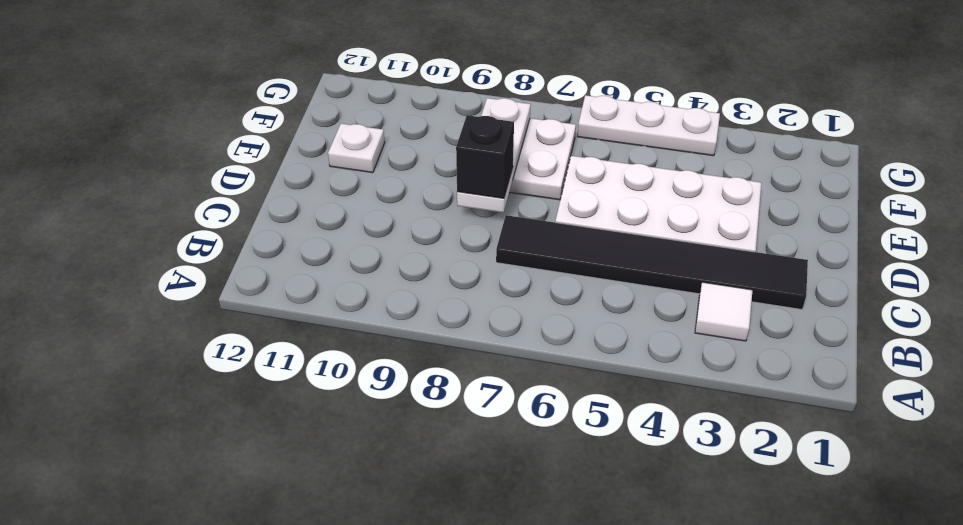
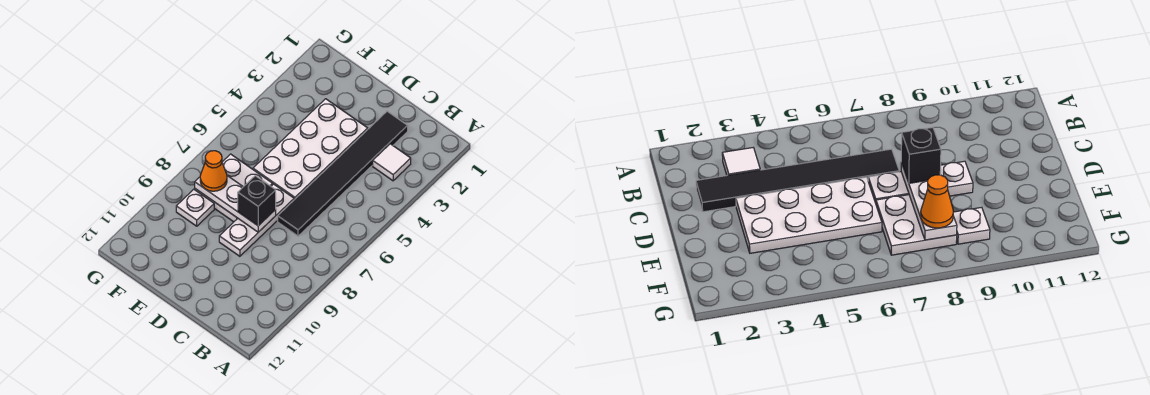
white 1x1 plate [328,124,385,173] -> white 1x1 plate moved to [176,189,214,226]
none -> orange 1x1 cone [200,151,227,191]
white 1x3 plate [577,95,720,156] -> white 1x3 plate moved to [219,184,294,256]

